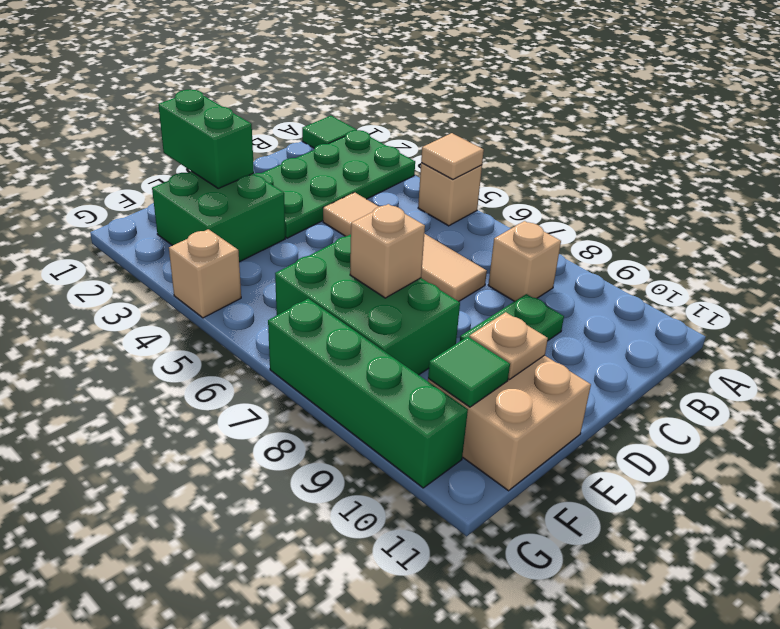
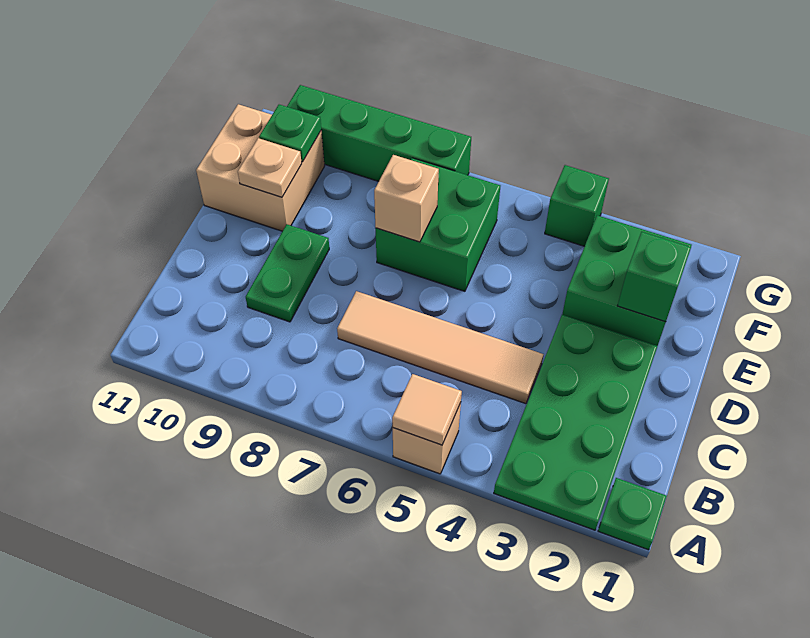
green 1x1 tile [302,116,357,148] -> green 1x1 plate [598,478,667,550]
tan 1x1 brick [488,221,561,301] -> none
green 1x2 brick [158,90,254,188] -> green 1x1 brick [618,232,691,322]
green 2x3 brick [275,234,460,375] -> green 2x2 brick [375,158,500,291]
green 1x1 tile [428,337,510,407] -> green 1x1 plate [259,105,321,162]
tan 1x1 brick [169,229,241,318] -> green 1x1 brick [545,165,609,246]

